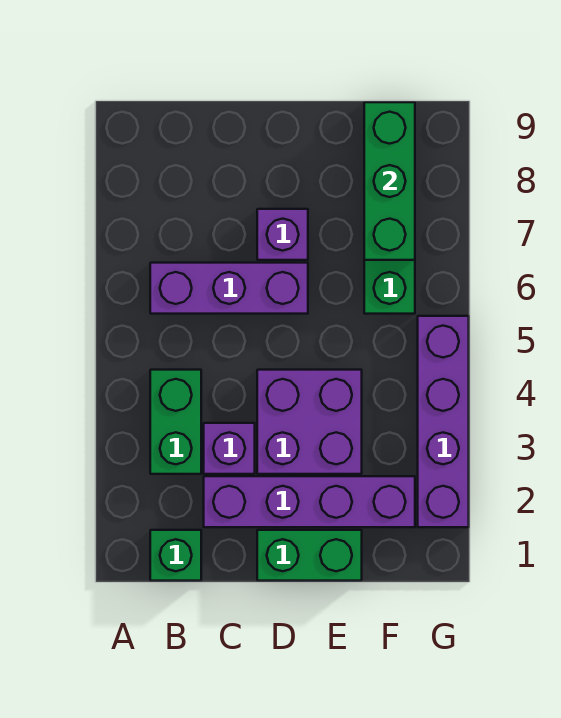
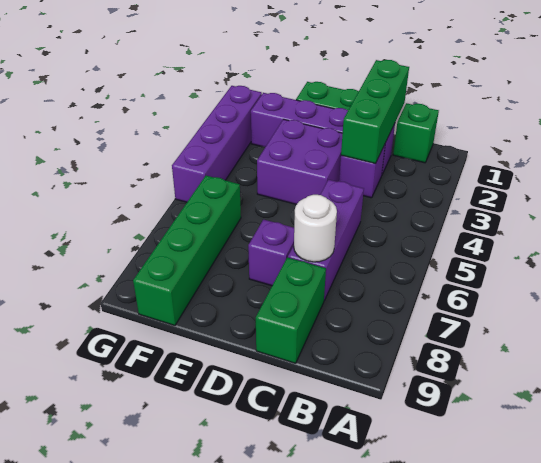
green 1x2 brick [150,370,201,474] -> green 1x2 brick moved to [256,258,326,363]
purple 1x3 brick [150,263,308,314] -> purple 1x3 brick turned to [288,180,364,300]
none -> white 1x1 round brick [294,195,337,262]
green 1x3 brick [364,102,415,260] -> green 1x3 brick moved to [341,60,409,164]

